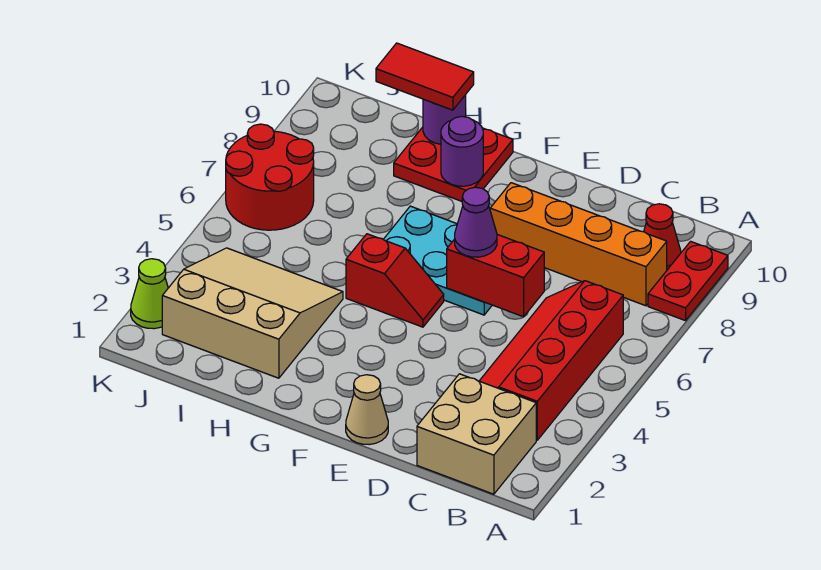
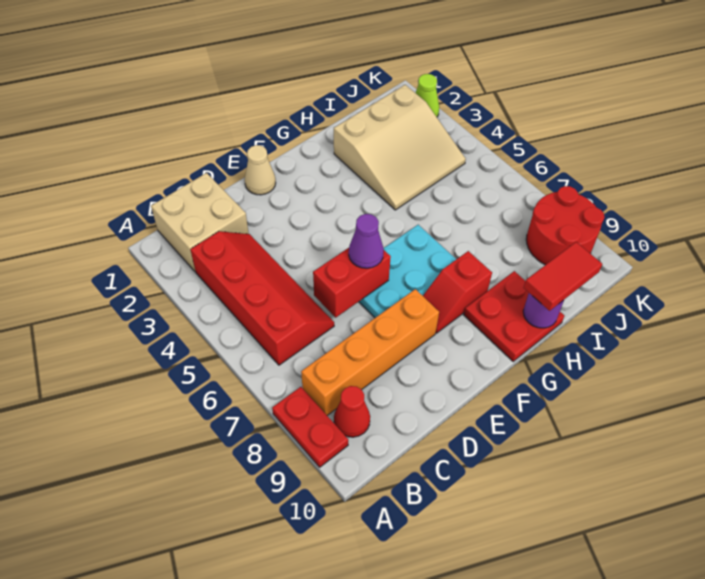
red 1x2 slope [346,234,444,327] -> red 1x2 slope moved to [423,251,492,333]
purple 1x1 round brick [441,116,483,186] -> none
red 2x2 round brick [226,124,314,230] -> red 2x2 round brick moved to [526,186,604,265]

